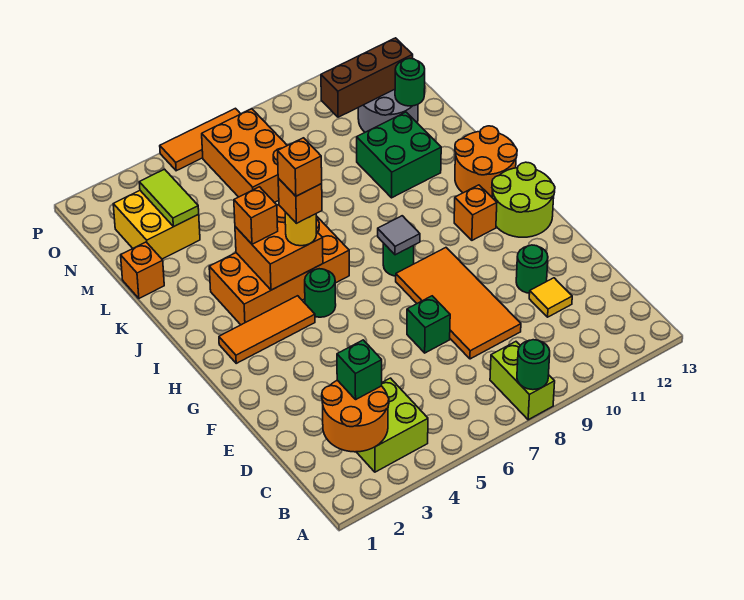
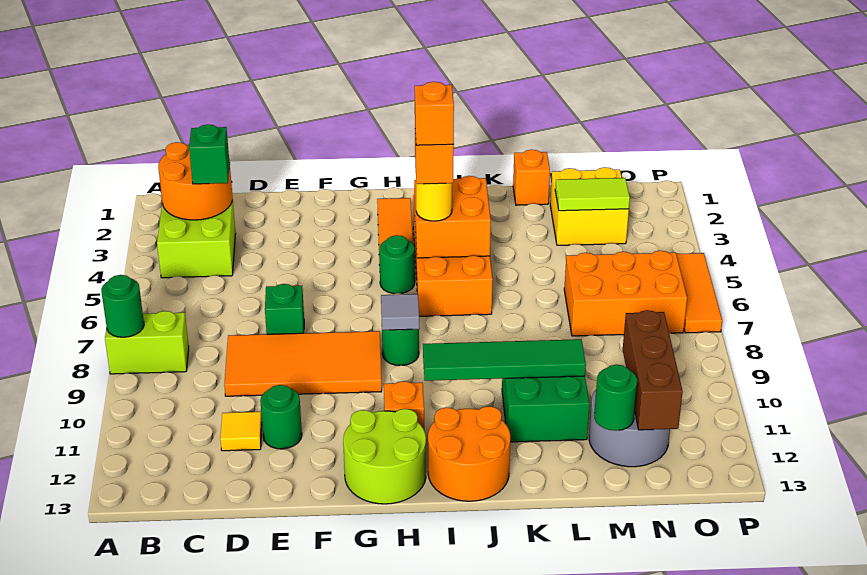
none -> green 1x4 tile [423,339,586,381]
orange 1x1 brick [234,187,278,244] -> none

